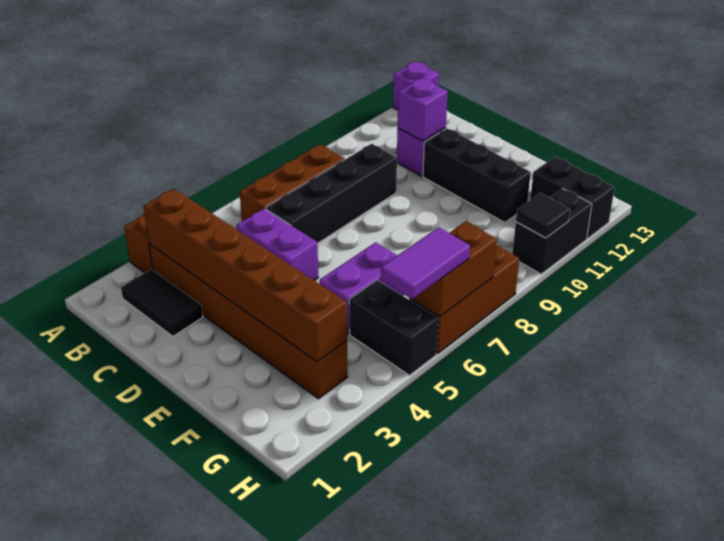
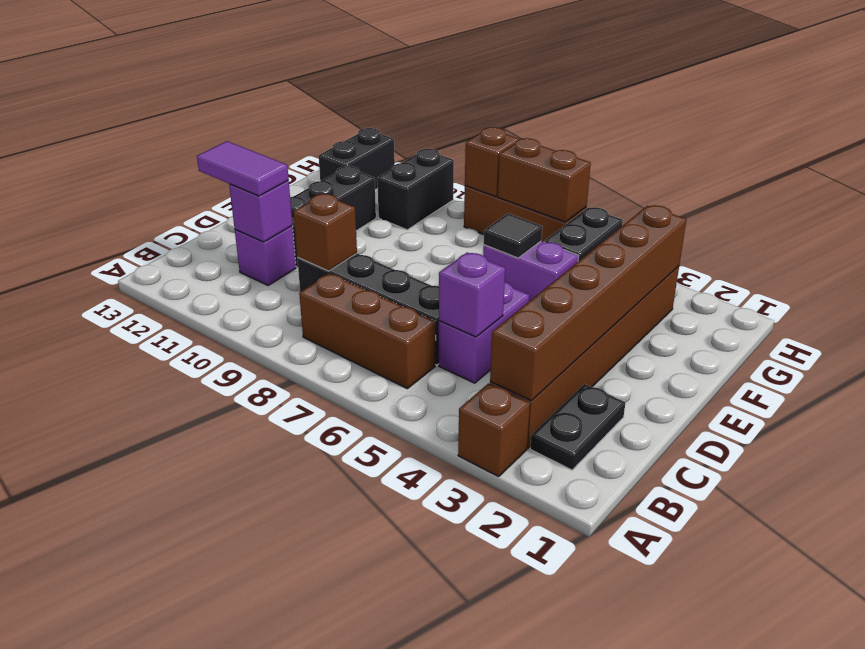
purple 1x1 brick [393,62,439,110] -> purple 1x1 brick moved to [439,252,505,337]
black 1x2 tile [121,269,203,336] -> black 1x2 plate [530,384,626,470]
none -> brown 1x1 brick [293,194,357,271]
purple 1x2 tile [381,227,470,299] -> purple 1x2 tile moved to [197,141,289,196]
none -> brown 1x1 brick [465,127,519,197]
black 1x2 brick [512,189,592,274] -> black 1x2 brick turned to [377,149,454,230]
black 1x1 tile [516,193,570,238] -> black 1x1 tile moved to [484,213,542,258]

